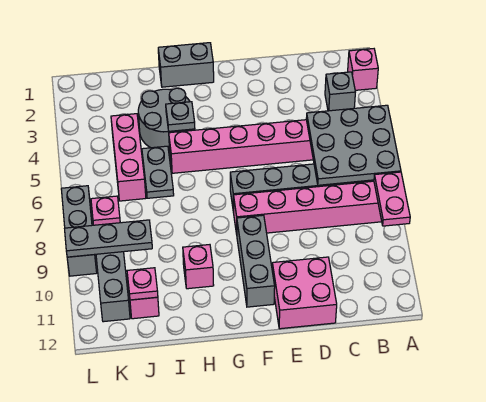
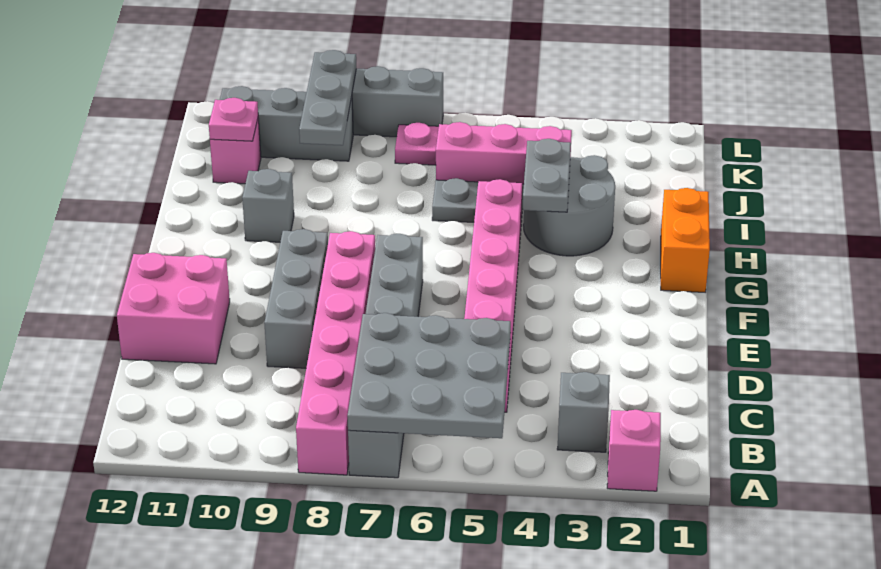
pink 1x2 plate [374,172,410,226] -> none
grey 1x3 brick [237,215,275,307] -> grey 1x3 brick turned to [264,229,328,368]
grey 1x2 brick [158,43,214,87] -> orange 1x2 brick [661,188,710,292]
grey 1x1 plate [166,102,195,131] -> grey 1x2 plate [523,139,571,212]
pink 1x1 brick [183,245,214,289] -> grey 1x1 brick [242,169,294,242]

